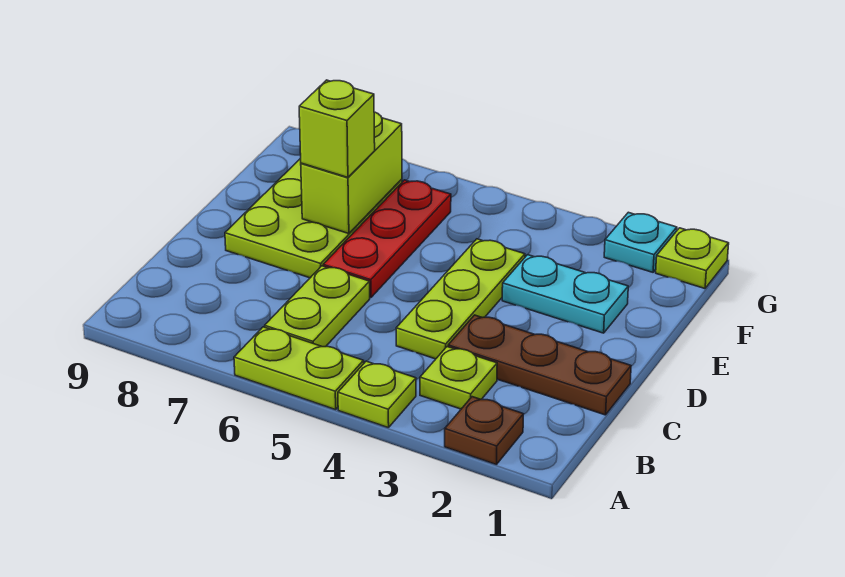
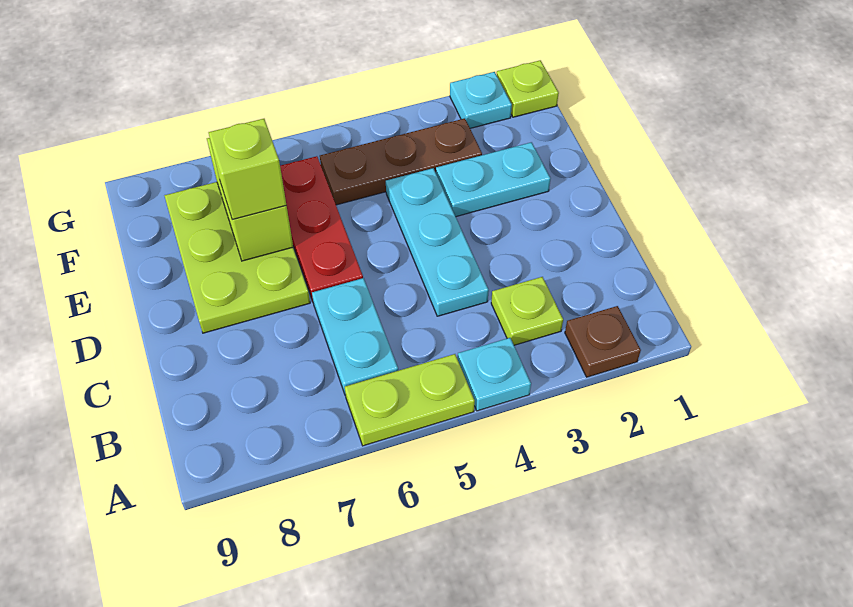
lime 1x1 plate [338,361,416,428] -> cyan 1x1 plate [458,338,531,411]
lime 1x2 plate [265,266,370,347] -> cyan 1x2 plate [312,278,398,394]
brown 1x3 plate [448,315,631,415] -> brown 1x3 plate moved to [320,118,482,205]
lime 1x3 plate [396,239,525,359] -> cyan 1x3 plate [386,168,489,316]

